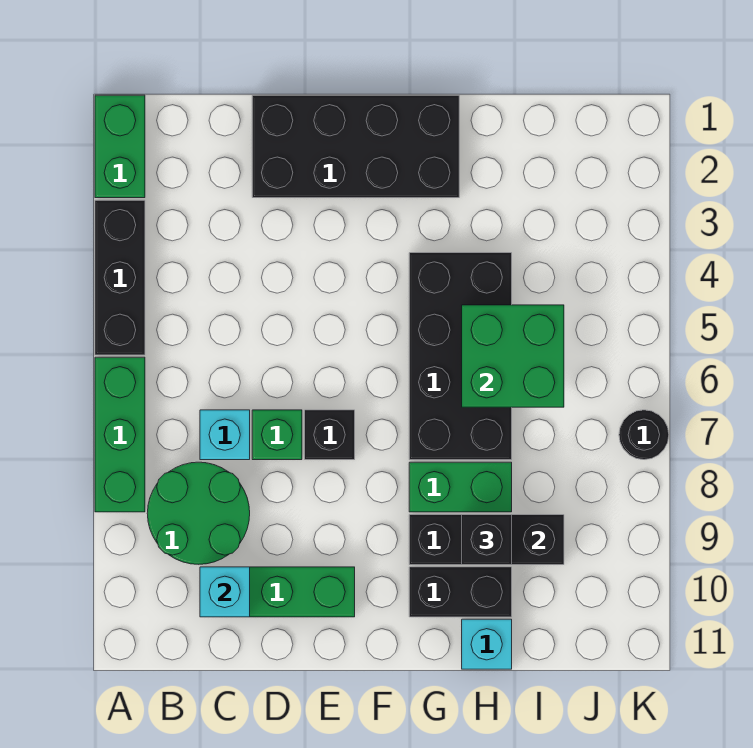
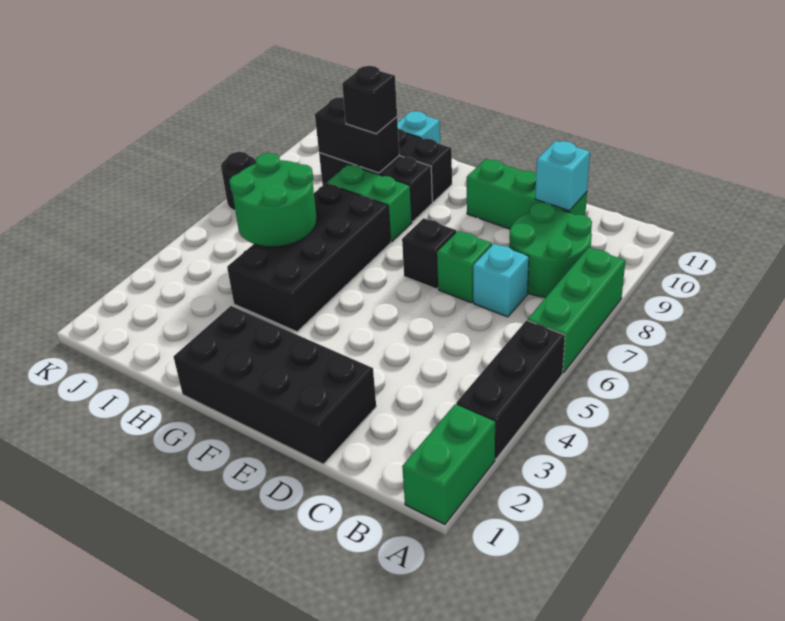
green 2x2 brick [462,305,564,407] -> green 2x2 round brick [229,153,317,247]

